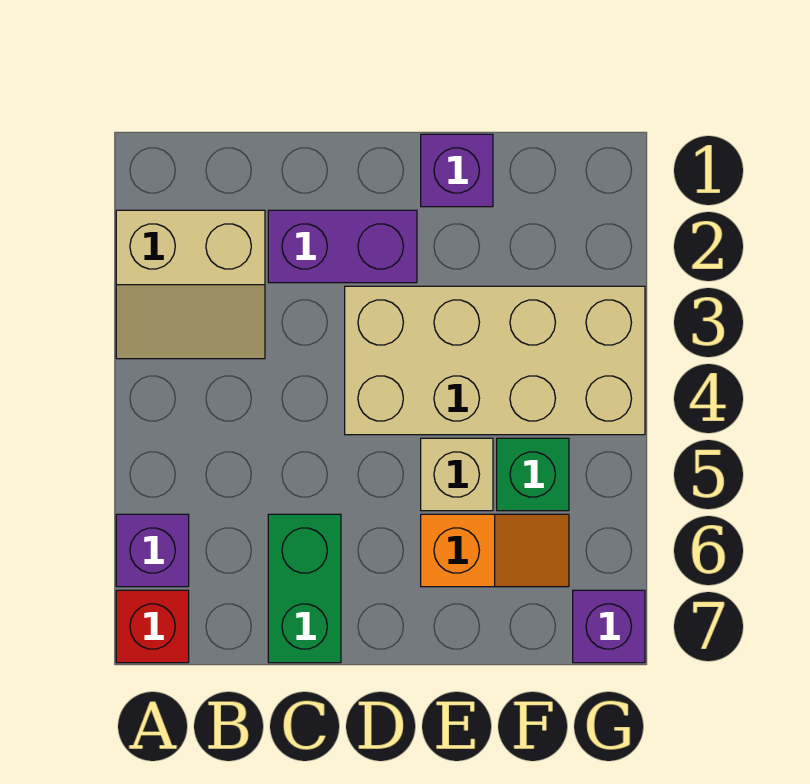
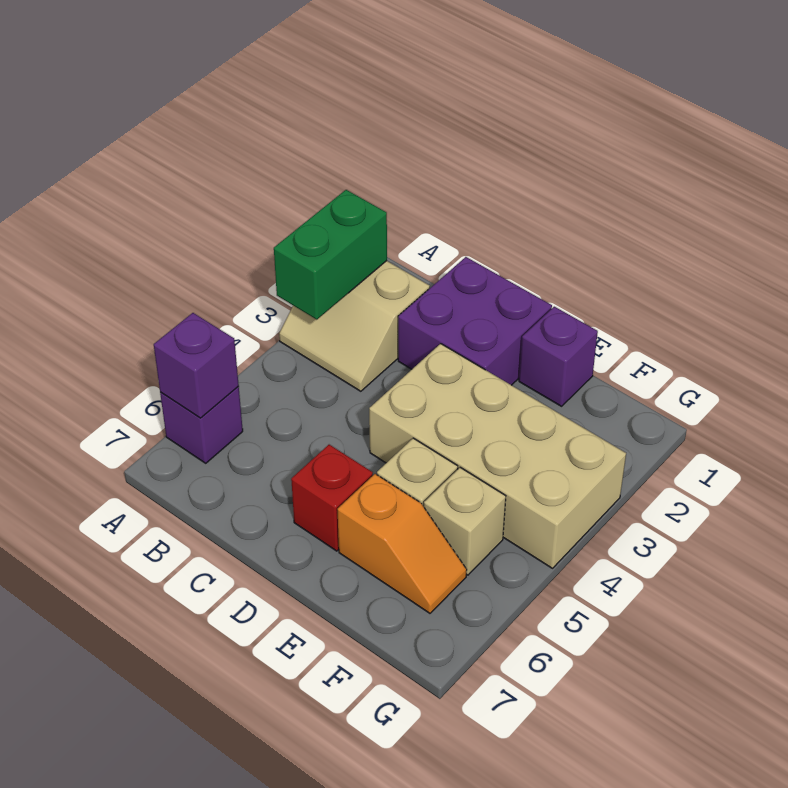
red 1x1 brick [116,590,189,663] -> red 1x1 brick moved to [291,445,373,551]
purple 1x2 brick [268,210,417,283] -> purple 2x2 brick [398,257,552,385]
green 1x2 brick [268,514,341,663] -> green 1x2 brick moved to [274,190,387,320]
green 1x1 brick [497,438,569,511] -> tan 1x1 brick [424,467,506,575]
purple 1x1 brick [573,590,645,663] -> purple 1x1 brick moved to [154,313,239,418]

